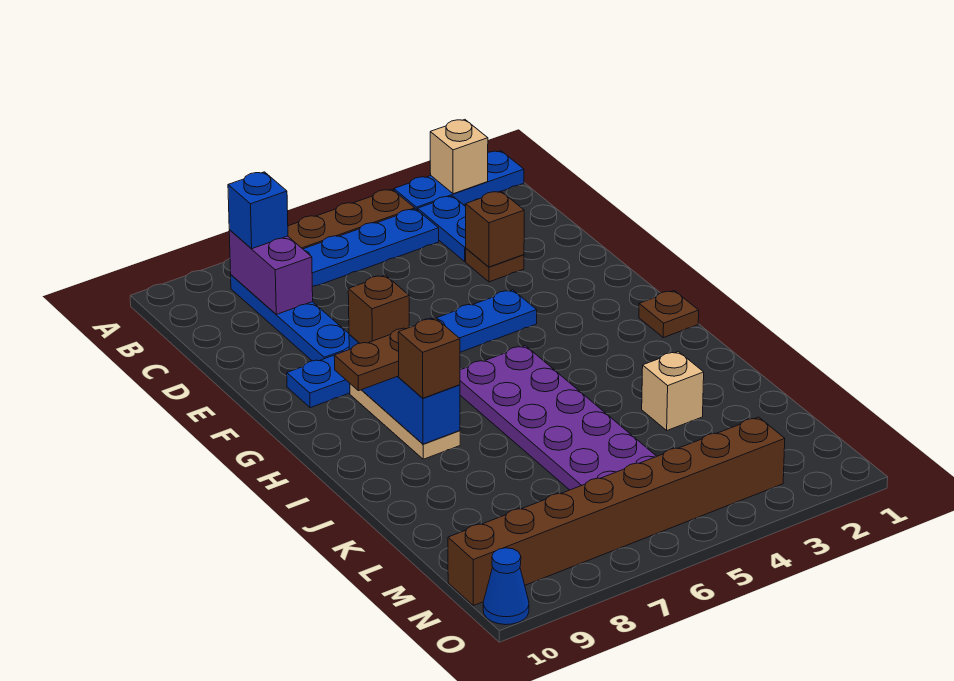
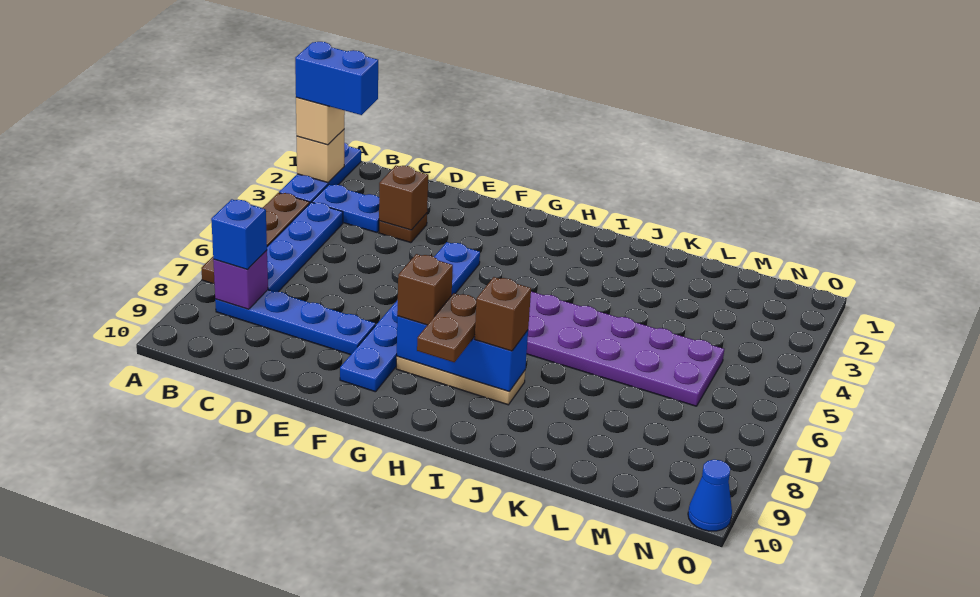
none -> blue 1x2 brick [295,42,378,115]
purple 1x2 brick [229,230,313,314] -> purple 1x1 brick [213,250,268,309]
brown 1x1 plate [639,291,699,338] -> none
tan 1x1 brick [642,352,704,430] -> tan 1x1 brick moved to [296,97,345,145]
brown 1x8 brick [448,417,785,606] -> none

